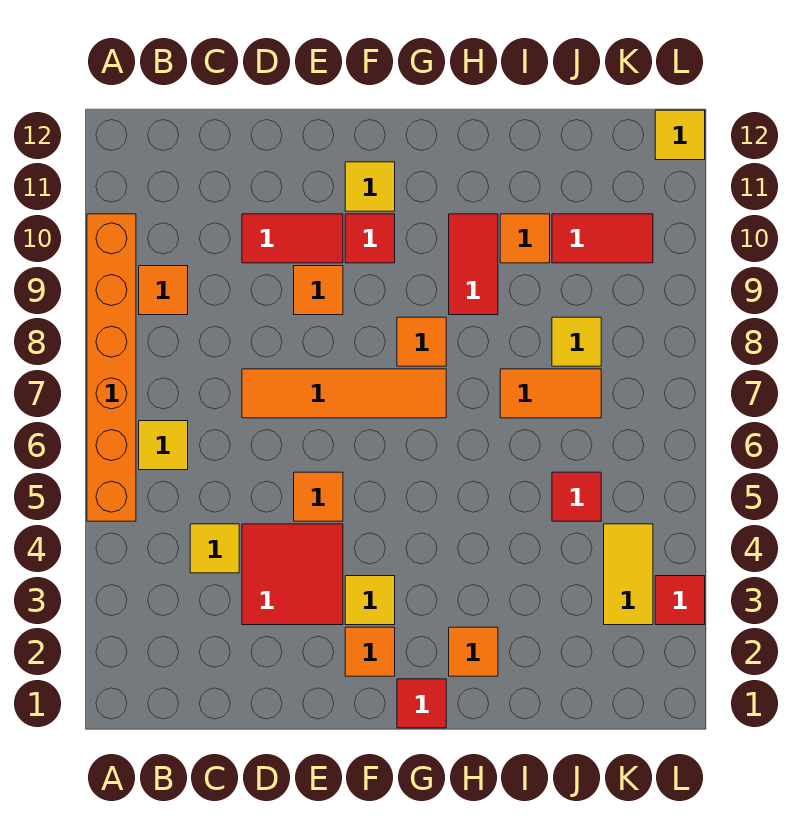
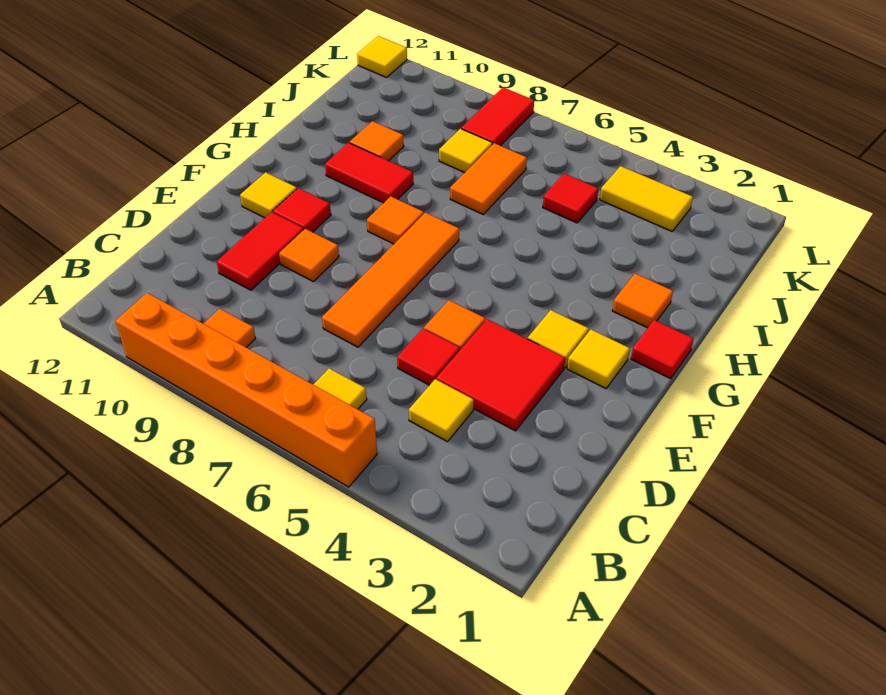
orange 1x1 tile [345,627,395,676] -> yellow 1x1 tile [567,330,630,388]
red 1x2 tile [552,214,653,263] -> red 1x2 tile moved to [461,87,534,146]
red 1x1 tile [655,576,705,625] -> red 1x1 tile moved to [397,329,460,385]

